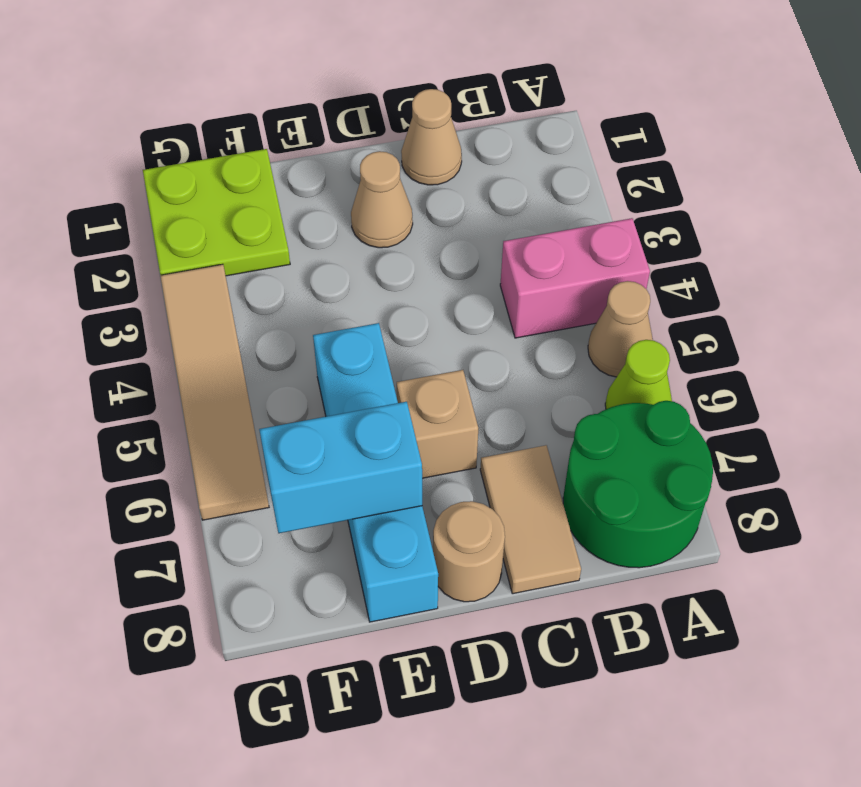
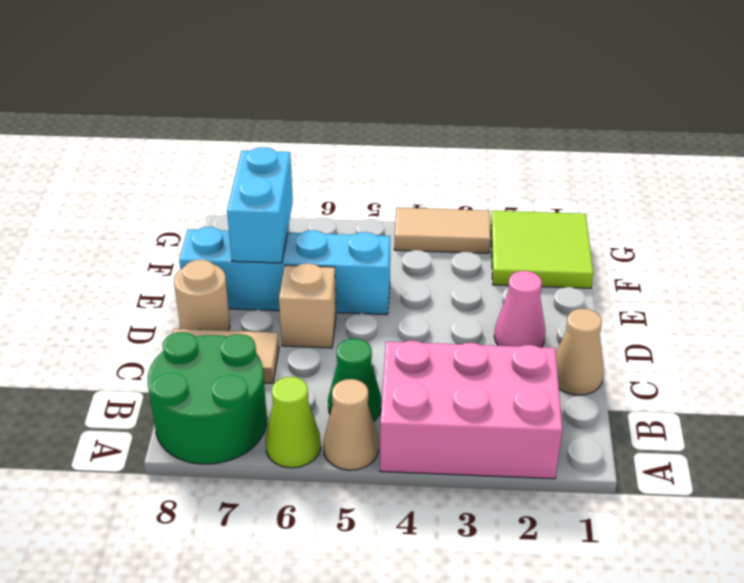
pink 1x2 brick [500,218,650,338] -> pink 2x3 brick [380,341,562,479]
none -> green 1x1 cone [328,338,382,421]
tan 1x1 cone [351,151,413,248] -> pink 1x1 cone [494,271,546,347]
lime 2x2 plate [143,149,290,276] -> lime 2x2 tile [491,211,593,288]
tan 1x4 tile [160,264,269,520] -> tan 1x2 tile [394,208,491,253]

